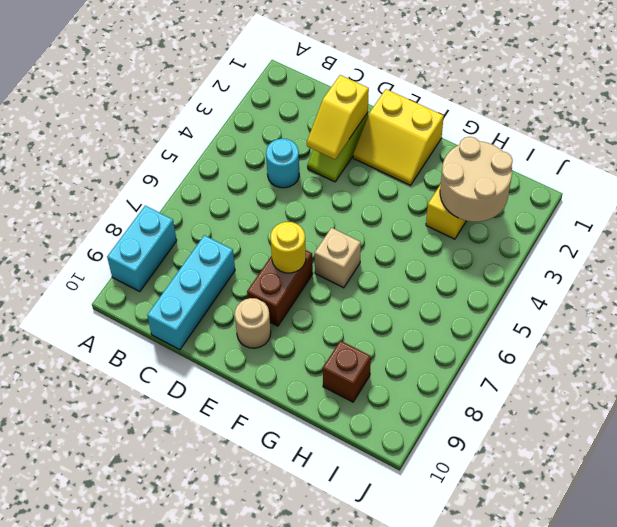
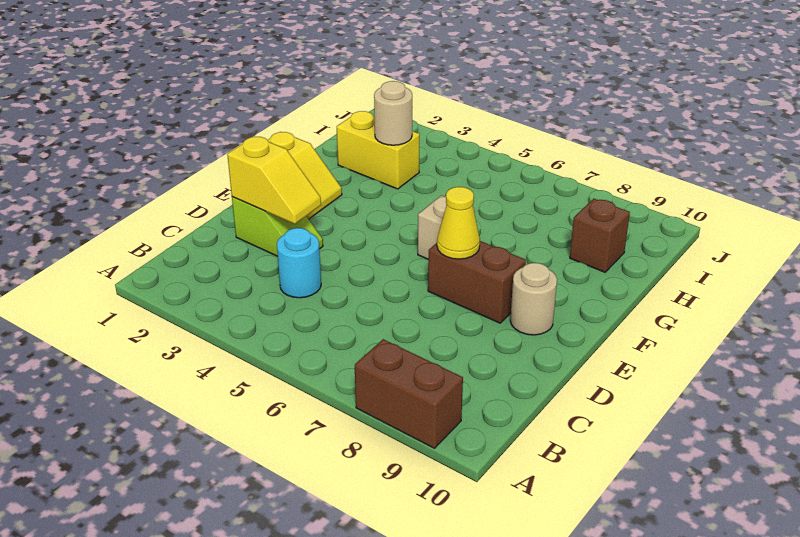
cyan 1x2 brick [107,206,177,292] -> brown 1x2 brick [355,339,463,448]
cyan 1x3 brick [147,235,235,350] -> none
yellow 1x1 round brick [270,222,306,273] -> yellow 1x1 cone [437,187,480,259]
tan 2x2 round brick [440,137,513,222] -> tan 1x1 round brick [374,81,412,145]

